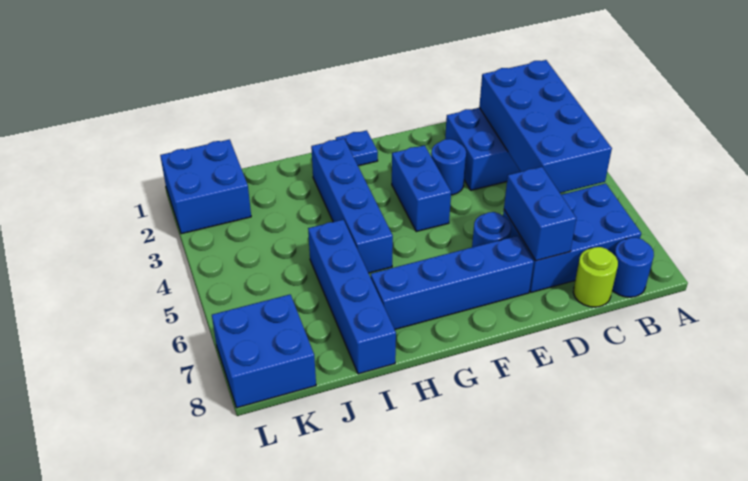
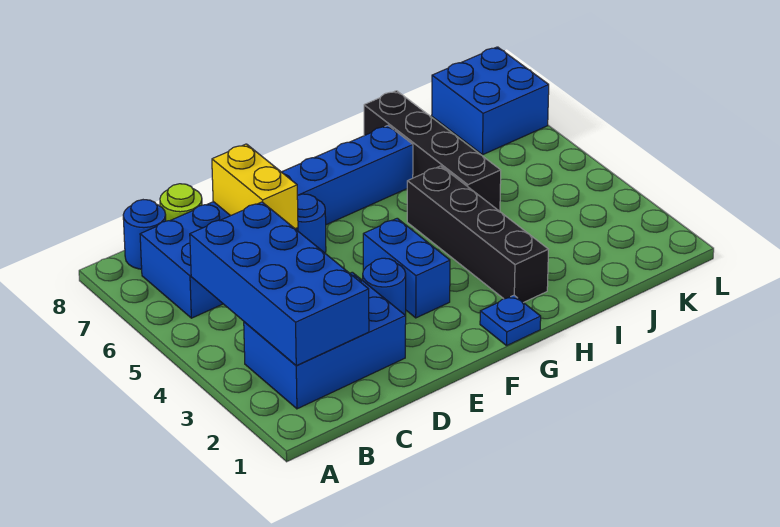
blue 1x2 brick [504,167,576,261] -> yellow 1x2 brick [212,144,298,229]
blue 1x4 brick [311,139,393,273] -> black 1x4 brick [407,166,549,303]
blue 1x4 brick [308,220,396,374] -> black 1x4 brick [364,91,501,211]
blue 2x2 brick [160,139,251,234] -> none

